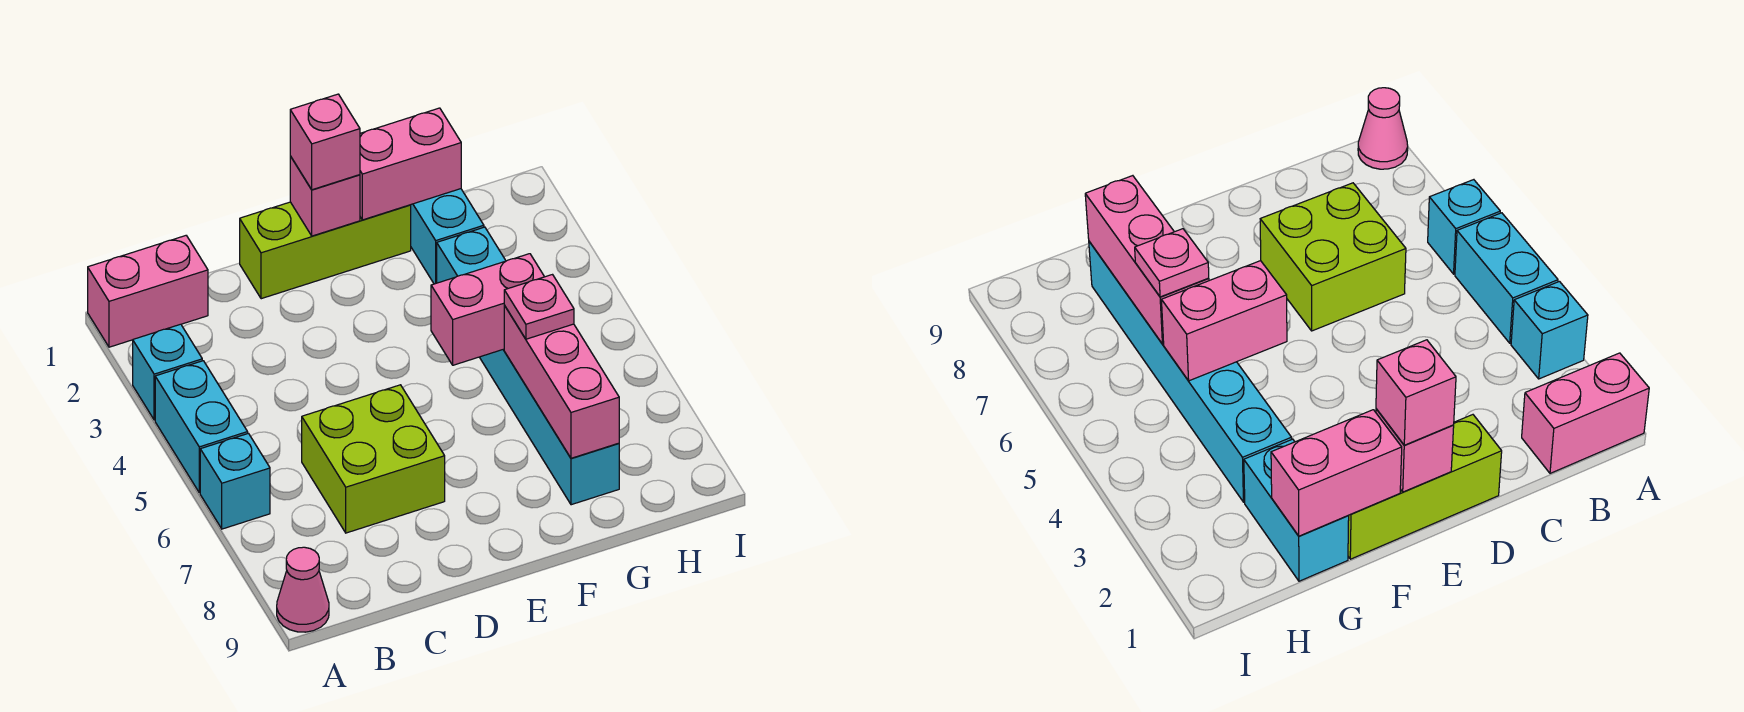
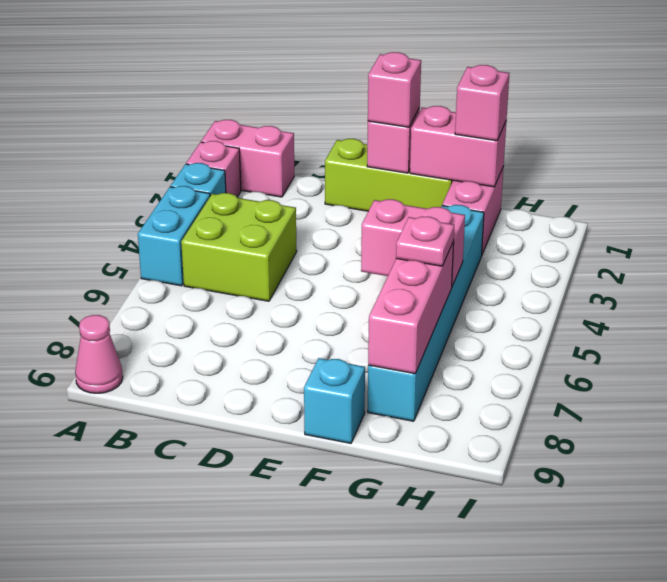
none -> pink 1x1 brick [186,141,241,197]
cyan 1x1 brick [200,433,270,529] -> cyan 1x1 brick moved to [304,358,365,443]
lime 2x2 brick [302,385,445,533] -> lime 2x2 brick moved to [181,193,297,301]
cyan 1x2 brick [411,189,484,284] -> pink 1x2 brick [442,166,504,254]
none -> pink 1x1 brick [455,65,509,141]

